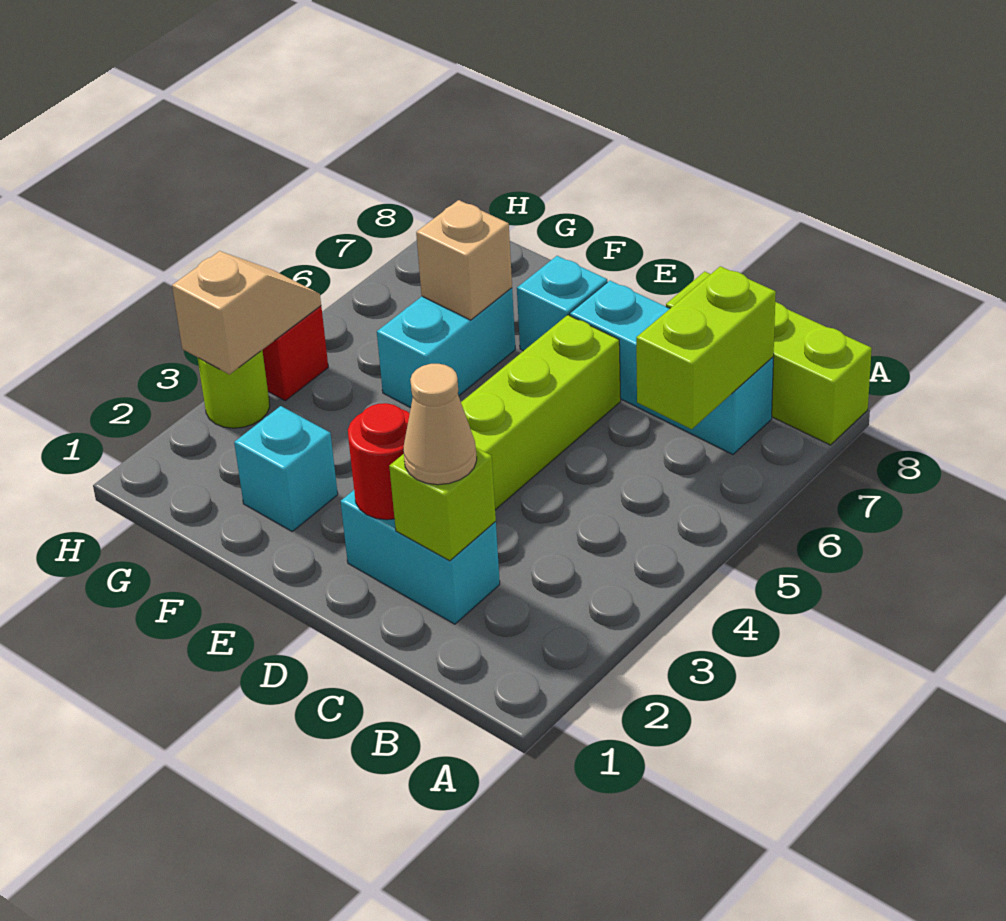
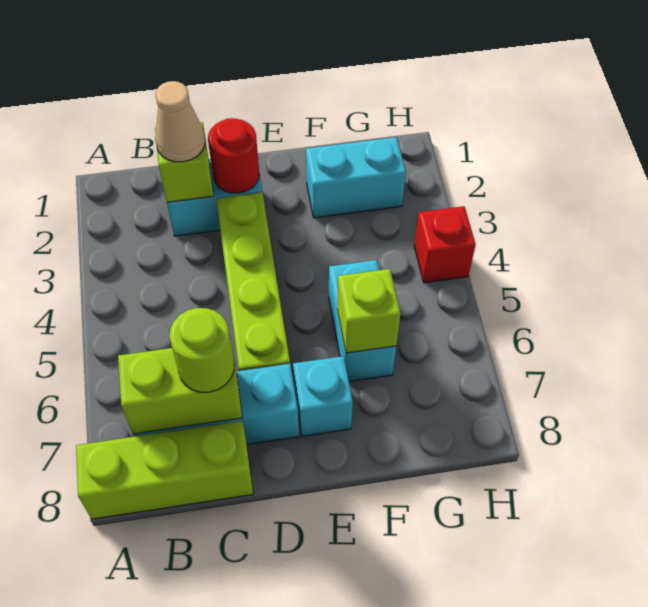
lime 1x2 brick [636,266,776,429] -> lime 1x2 brick turned to [118,342,242,434]
cyan 1x1 brick [234,406,338,531] -> cyan 1x2 brick [306,137,406,218]
tan 1x1 brick [416,200,512,320] -> lime 1x1 brick [337,269,400,353]
lime 1x1 round brick [198,351,270,428] -> lime 1x1 round brick moved to [169,308,234,392]
tan 1x2 slope [172,251,321,374] -> none

